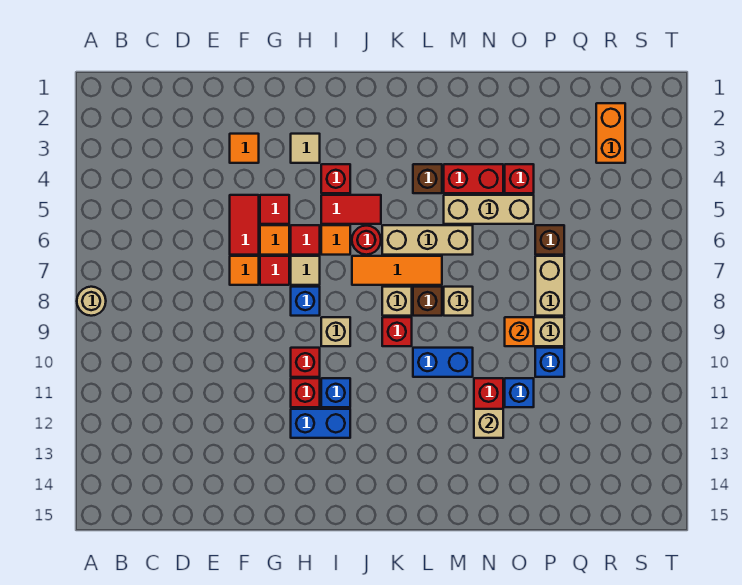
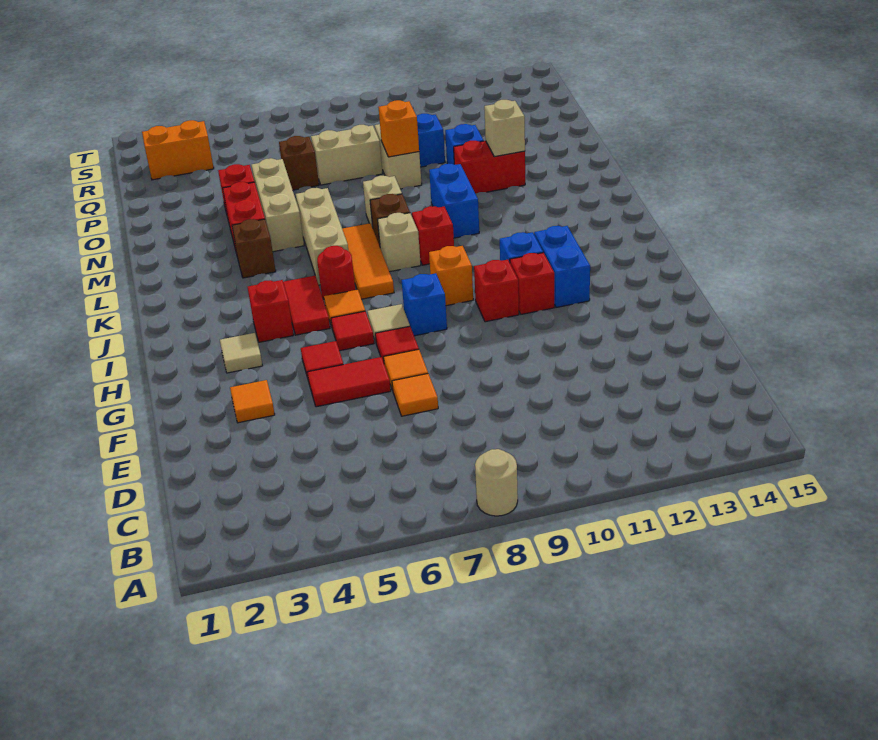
orange 1x1 tile [260,225,289,255] -> orange 1x1 tile moved to [392,374,438,416]
tan 1x1 brick [321,317,350,346] -> orange 1x1 brick [429,246,473,306]

